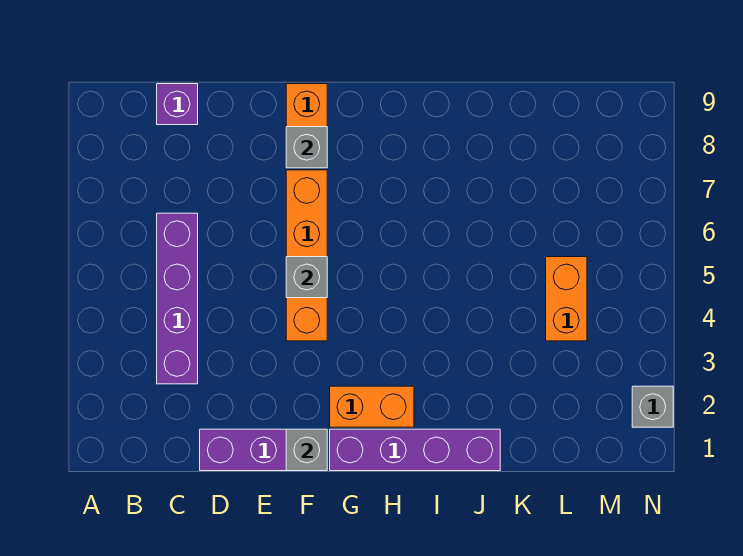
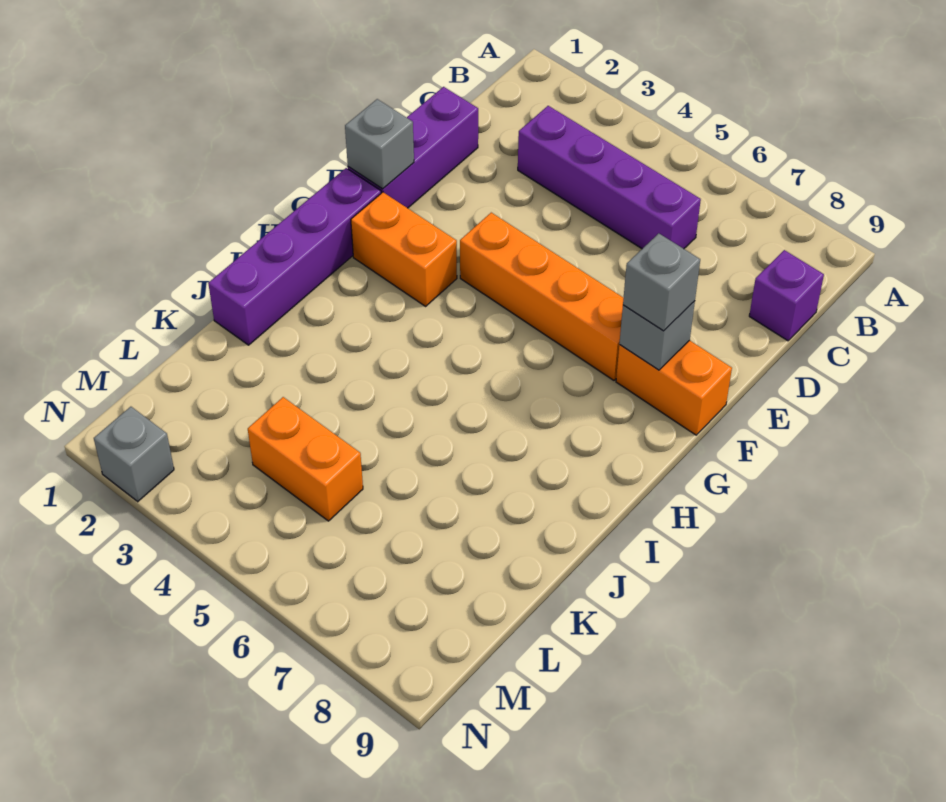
grey 1x1 brick [286,257,327,298] -> grey 1x1 brick moved to [623,233,700,331]
orange 1x2 brick [330,386,414,427] -> orange 1x2 brick turned to [351,192,457,306]

